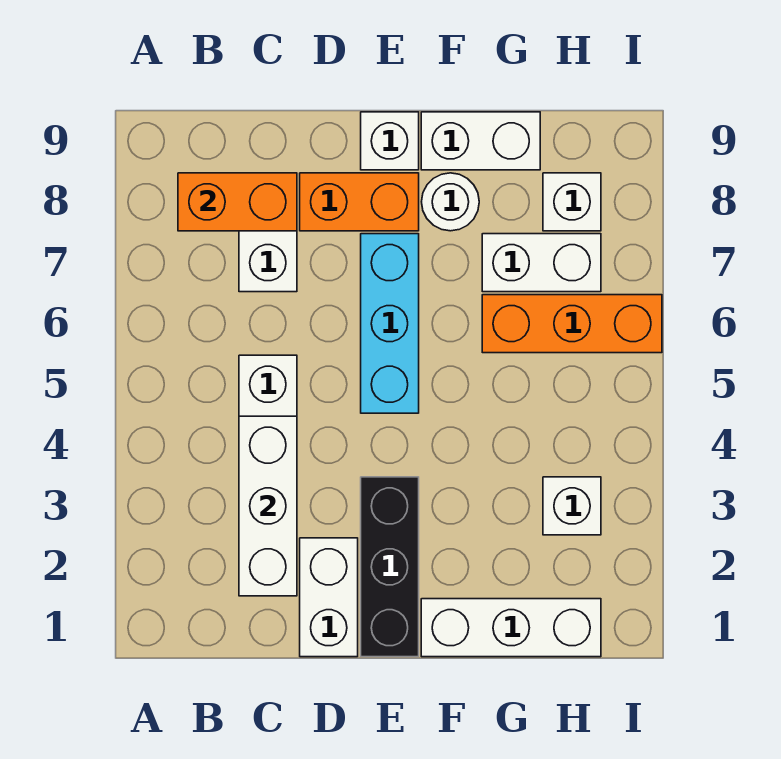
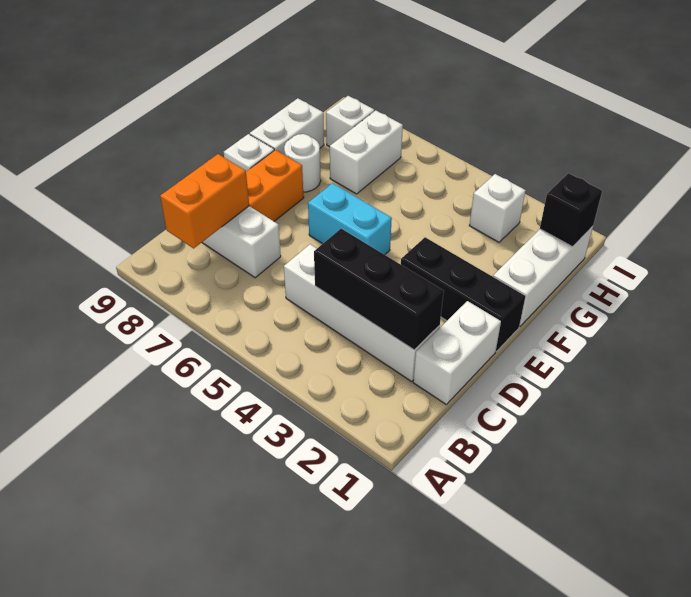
white 1x3 brick [239,416,297,596] -> black 1x3 brick [314,229,444,350]
white 1x2 brick [300,538,358,657] -> white 1x2 brick turned to [413,301,501,404]
cyan 1x3 brick [361,234,419,413] -> cyan 1x2 brick [308,183,392,255]
orange 1x3 brick [482,295,662,353] -> none
none -> black 1x1 brick [540,173,602,247]

